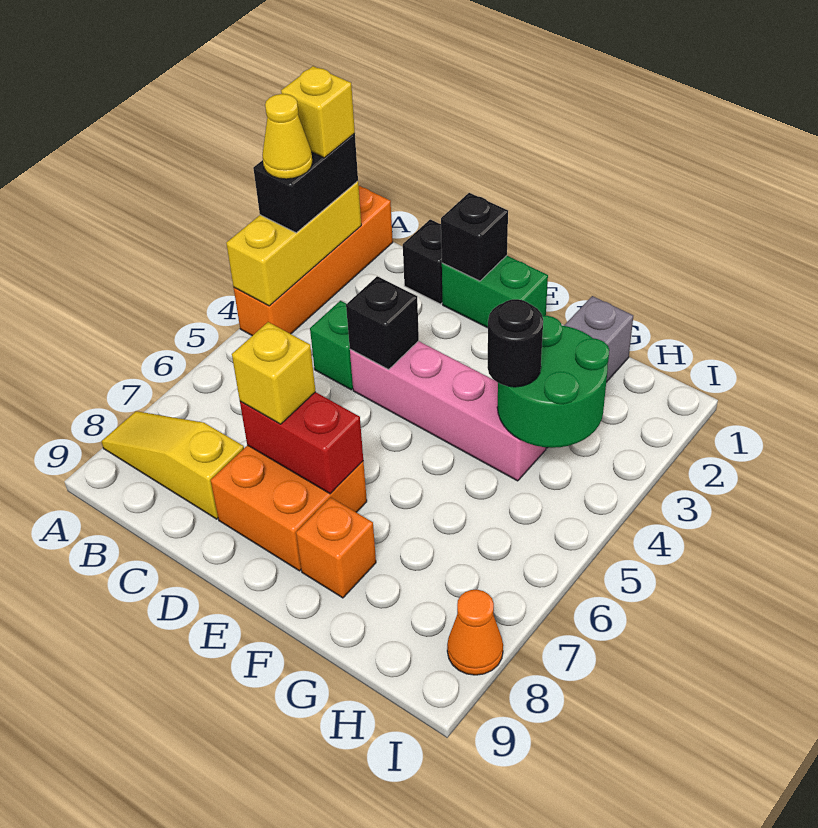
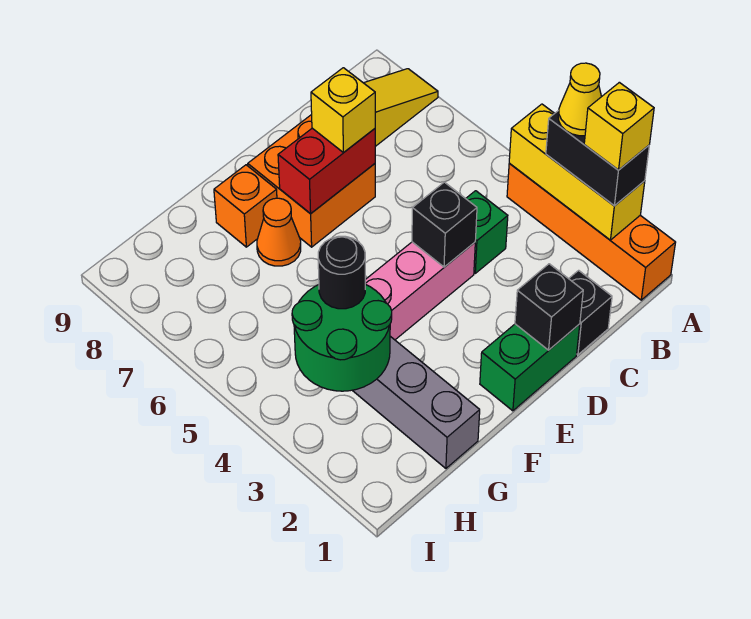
orange 1x1 cone [447,590,503,675] -> orange 1x1 cone moved to [257,198,301,266]

